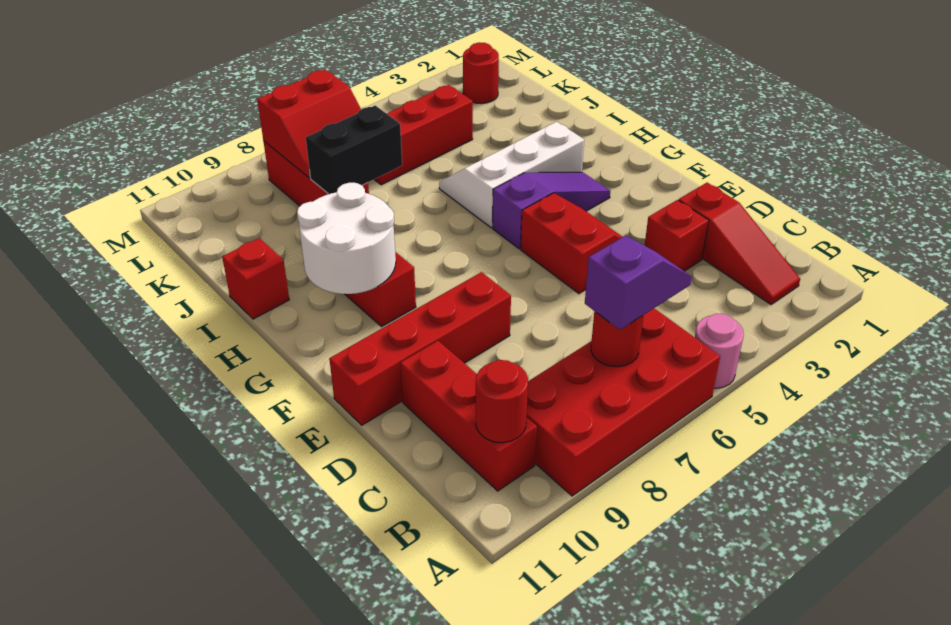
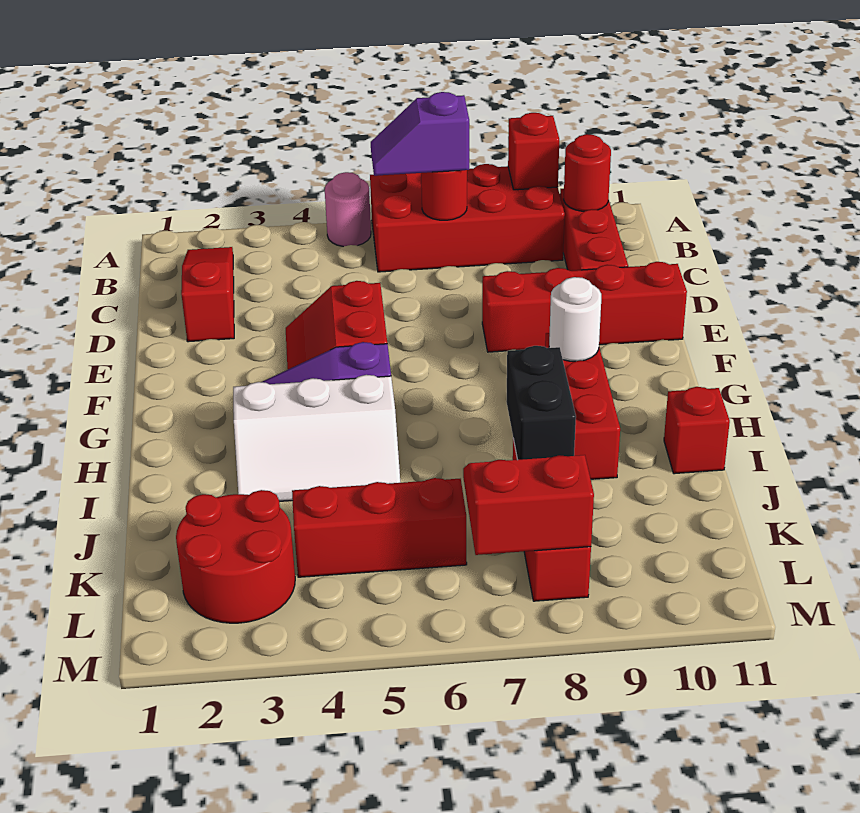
red 1x1 brick [645,200,709,271] -> red 1x1 brick moved to [508,113,559,190]
white 2x2 round brick [297,183,396,294] -> white 1x1 round brick [549,277,601,361]
black 1x2 brick [306,106,402,194] -> black 1x2 brick turned to [506,346,576,460]
red 1x1 round brick [463,42,499,104] -> red 2x2 round brick [176,490,295,623]

